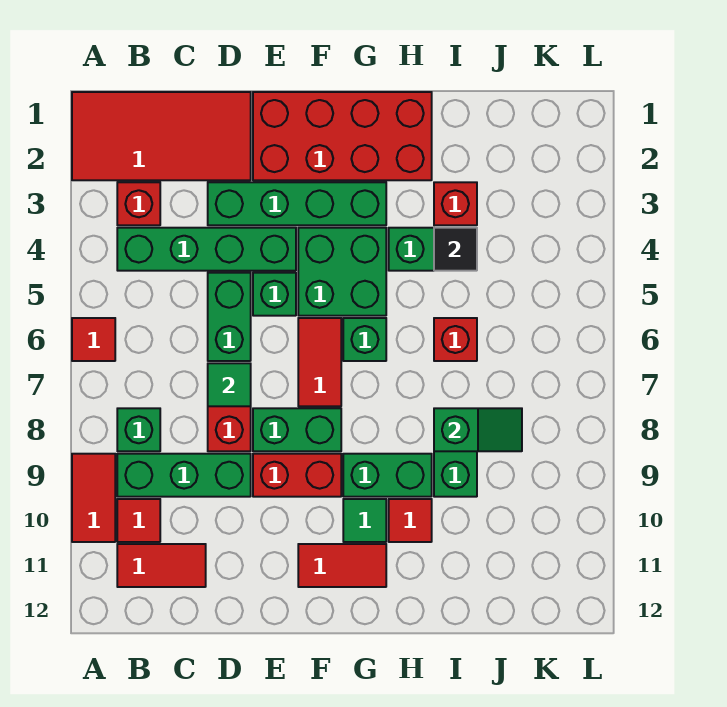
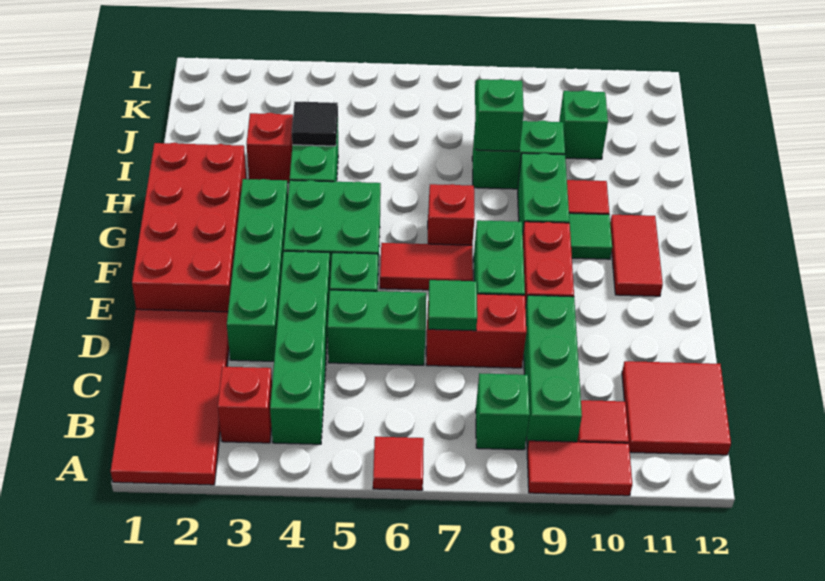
red 1x2 tile [117,544,206,587] -> red 2x2 tile [622,361,731,455]
green 1x1 brick [343,318,386,361] -> green 1x1 brick moved to [559,90,608,159]
red 1x1 brick [434,318,477,361] -> red 1x1 brick moved to [428,184,475,245]

